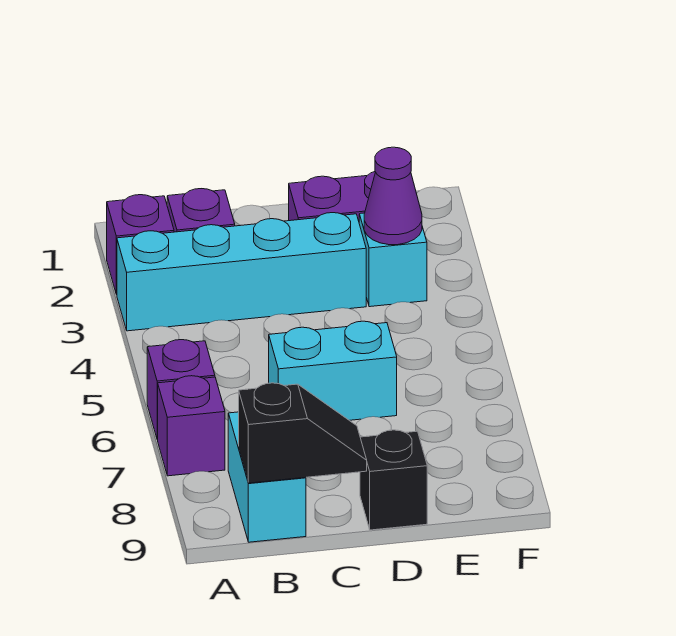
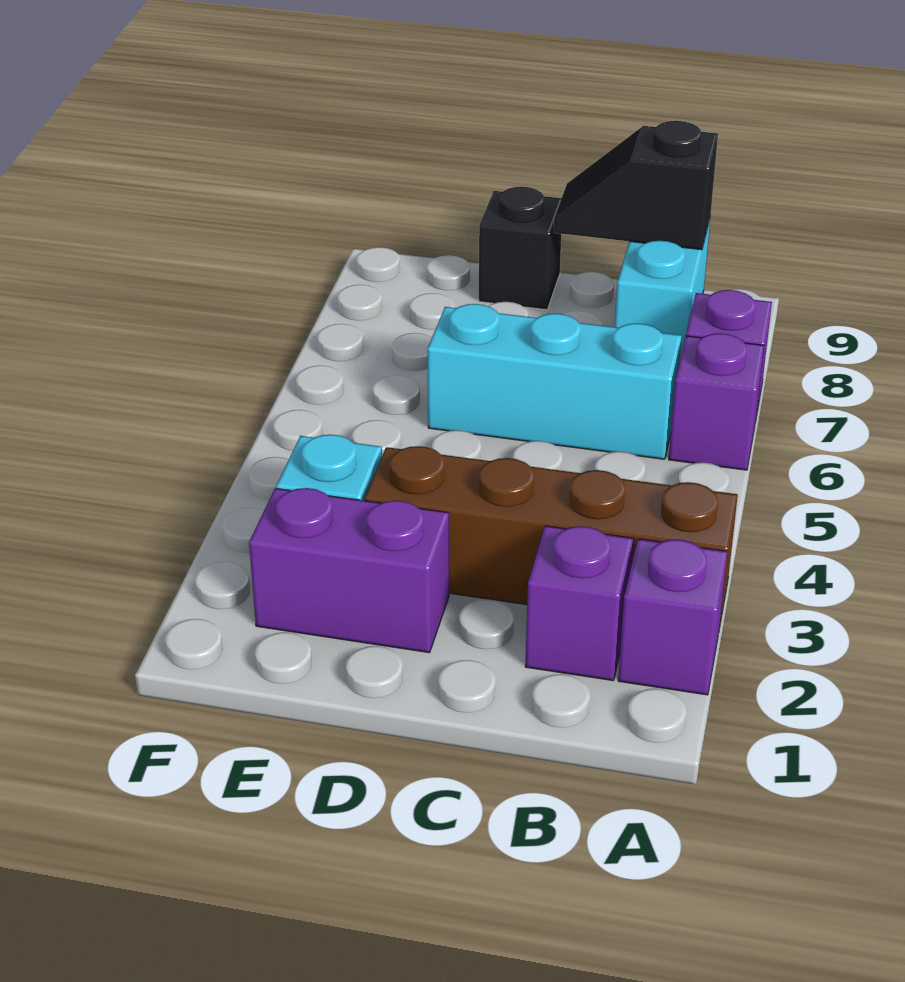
cyan 1x4 brick [117,213,366,331] -> brown 1x4 brick [365,446,738,628]
cyan 1x2 brick [269,321,397,420] -> cyan 1x3 brick [428,304,682,459]
purple 1x1 cone [364,147,422,245] -> none

